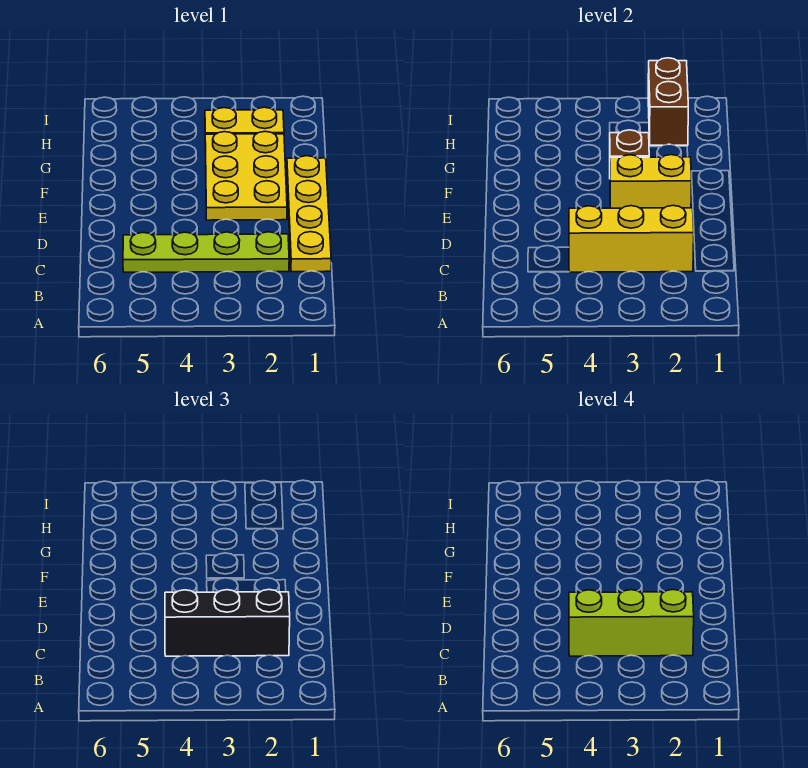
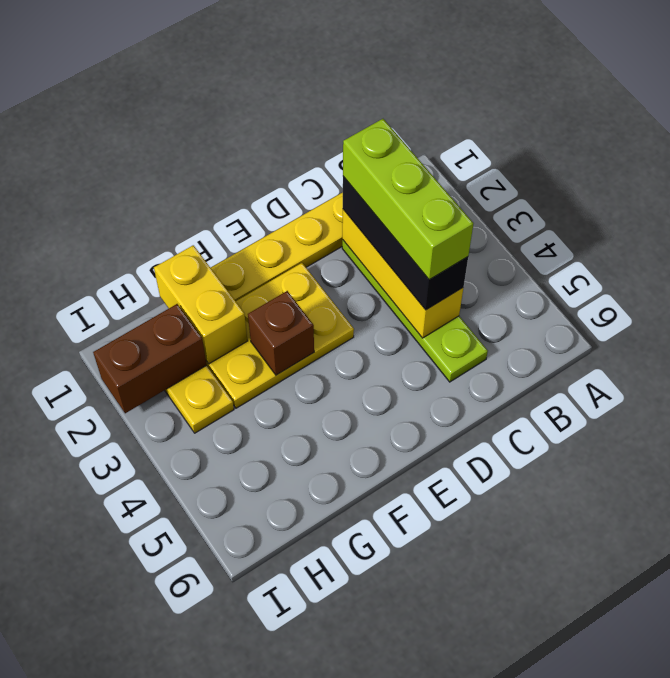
yellow 1x2 brick [610,155,692,208] -> yellow 1x2 brick moved to [154,245,248,364]

